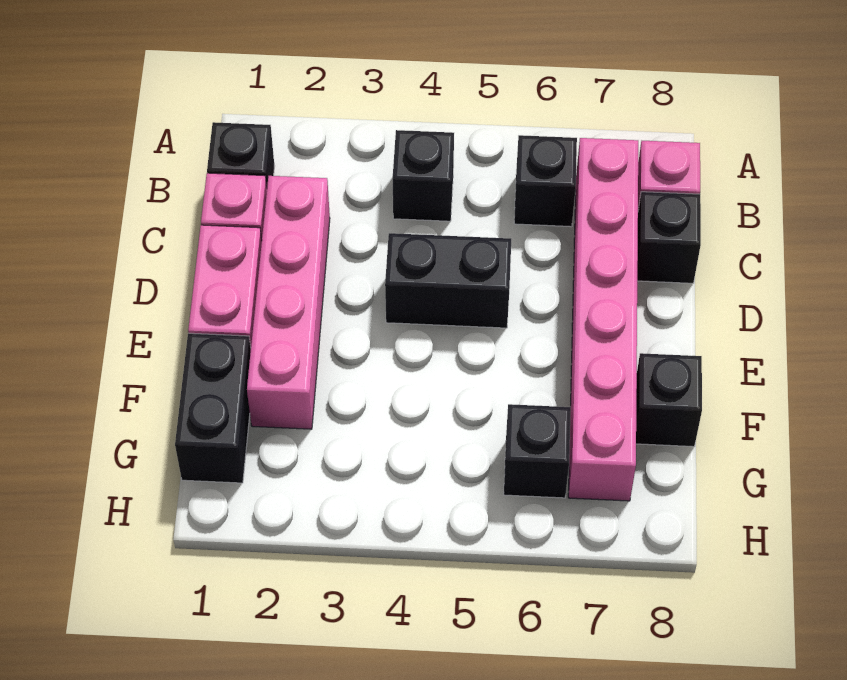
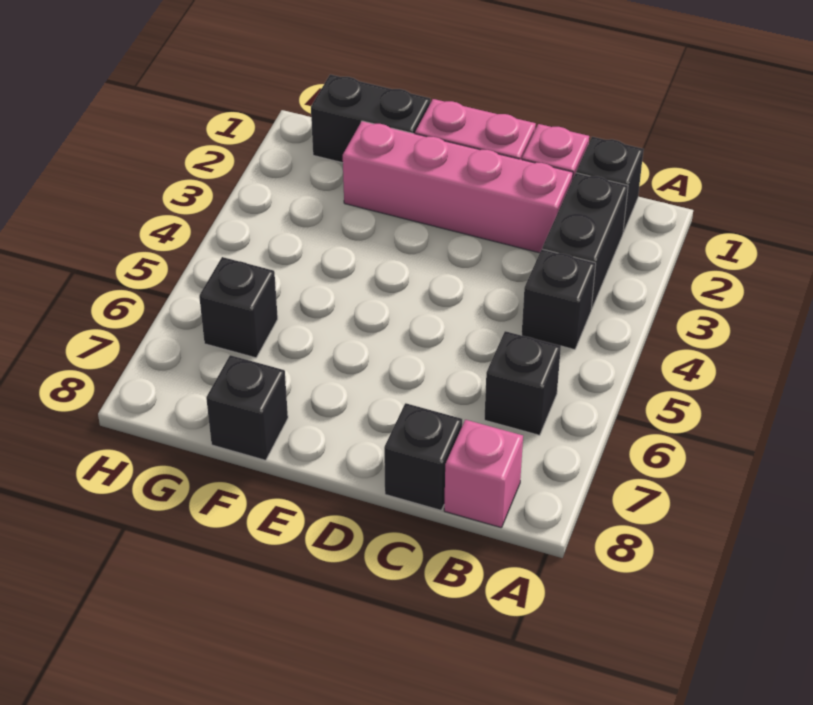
pink 1x6 brick [568,138,638,501] -> none
black 1x2 brick [385,233,511,328] -> black 1x2 brick moved to [542,173,628,309]

